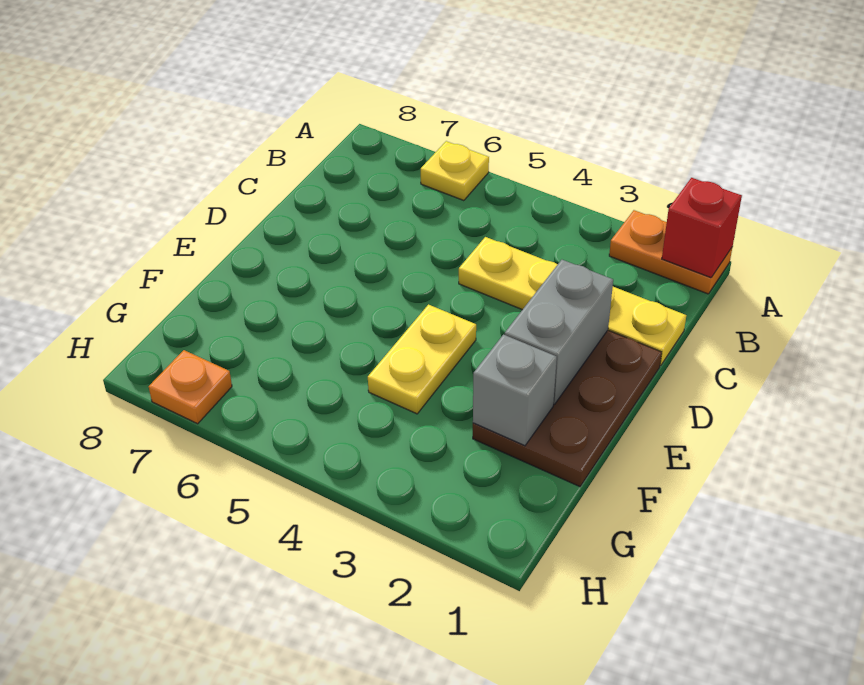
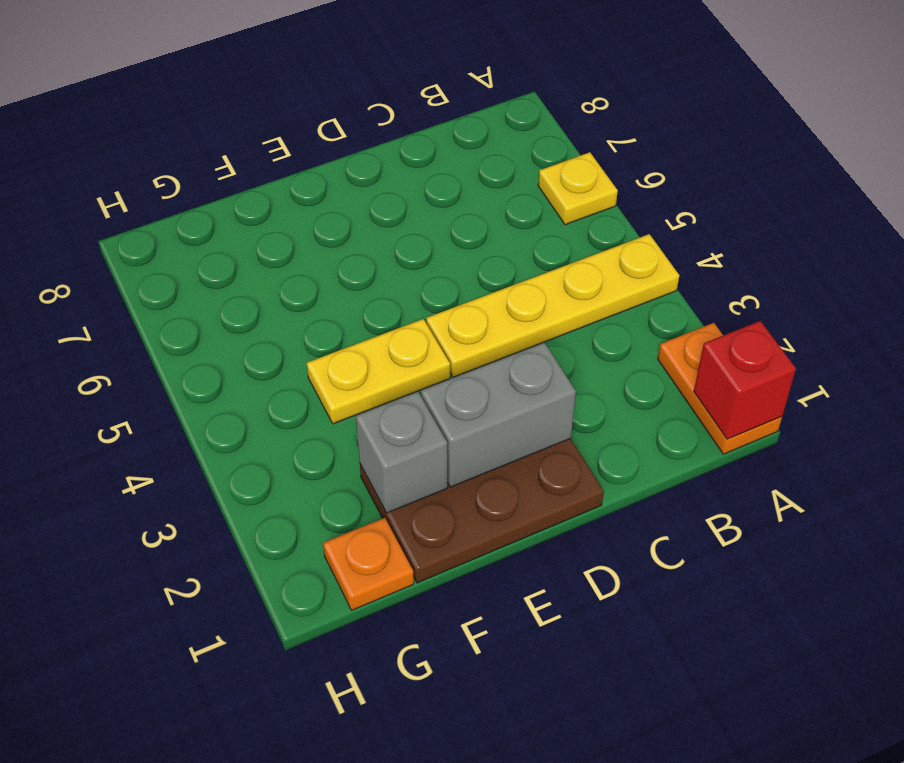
yellow 1x4 plate [459,237,686,366] -> yellow 1x4 plate turned to [426,234,679,377]
orange 1x1 plate [149,350,232,424] -> orange 1x1 plate moved to [323,518,414,610]

